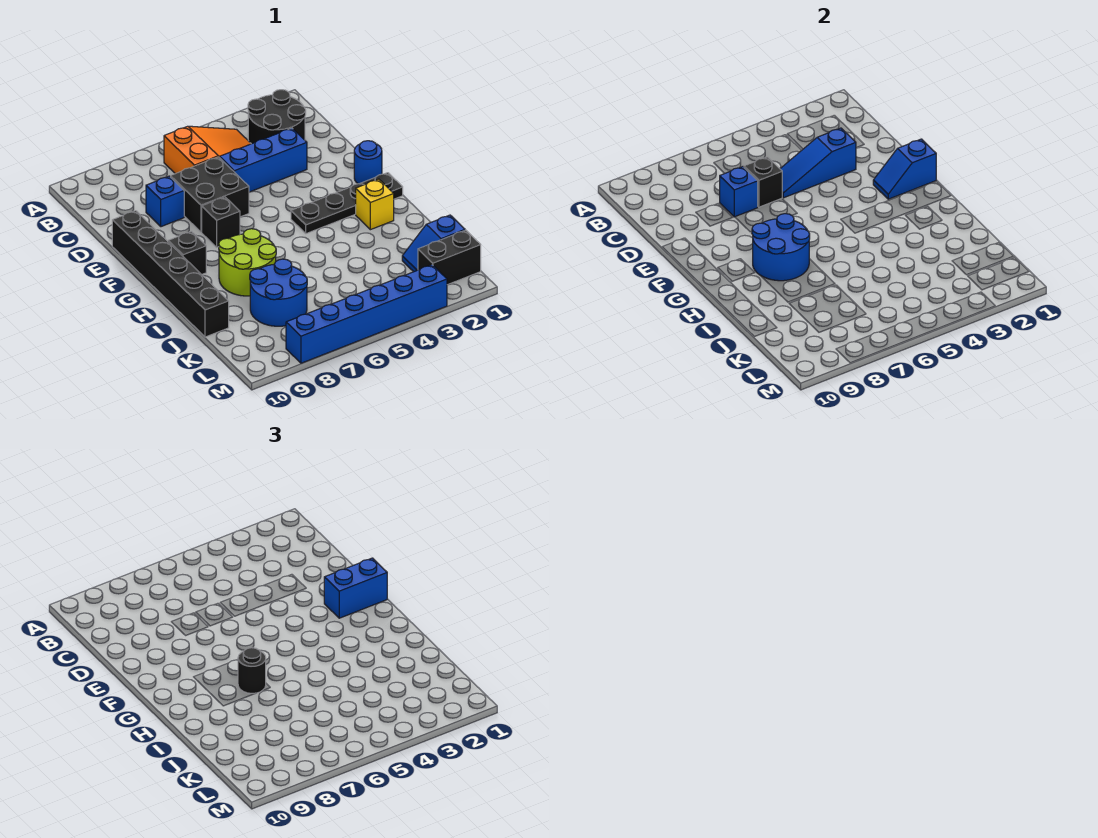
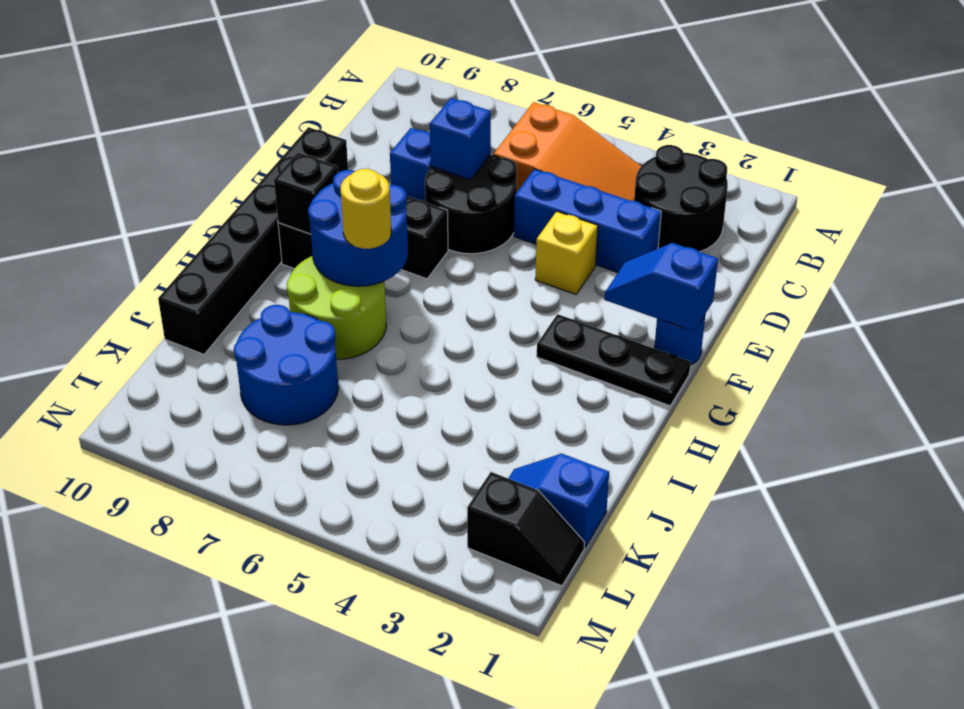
blue 1x3 slope [780,128,856,198] -> none
black 2x2 brick [171,157,249,232] -> black 2x2 round brick [425,154,517,254]
black 1x1 brick [744,157,782,207] -> black 1x1 brick moved to [274,152,338,234]
blue 1x2 brick [324,558,387,618] -> none
black 1x4 plate [291,173,403,234] -> black 1x3 plate [537,314,691,406]
yellow 1x1 brick [356,179,394,230] -> yellow 1x1 brick moved to [535,211,598,294]
black 1x1 round brick [238,648,266,693] -> yellow 1x1 round brick [341,169,391,249]
black 1x2 brick [418,230,481,285] -> black 1x2 slope [467,472,585,586]
blue 1x6 brick [286,265,447,363] -> none

